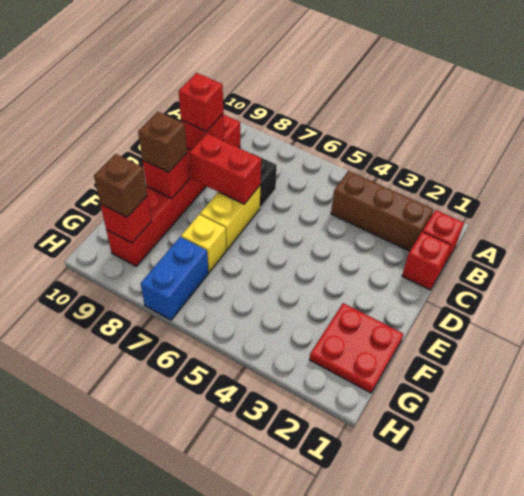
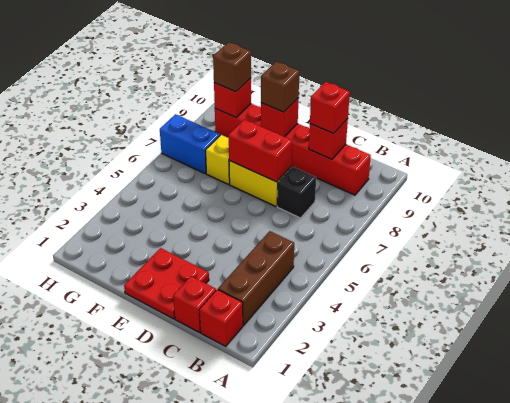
red 1x2 brick [189,134,261,204] -> red 1x2 brick turned to [229,119,292,182]
red 2x2 plate [309,303,403,393] -> red 2x2 plate moved to [124,248,209,319]

